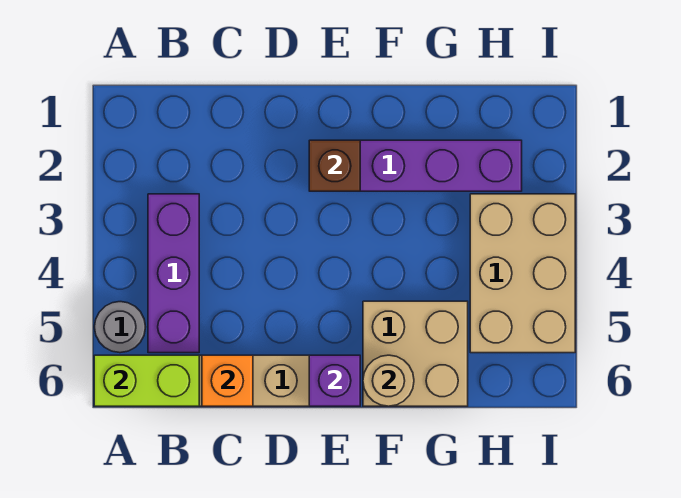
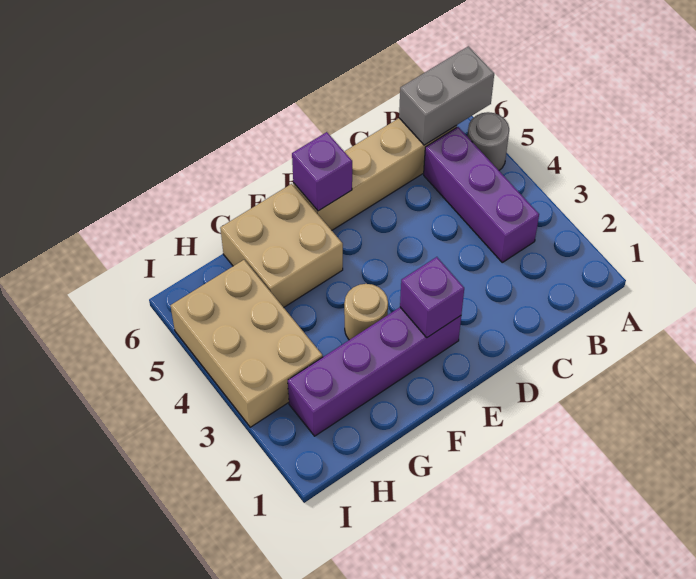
lime 1x2 brick [94,355,199,406] -> grey 1x2 brick [399,46,494,145]
orange 1x1 brick [202,355,253,406] -> none
brown 1x1 brick [309,140,360,191] -> purple 1x1 brick [400,257,464,337]
tan 1x1 round brick [363,355,414,406] -> tan 1x1 round brick moved to [344,284,388,340]

